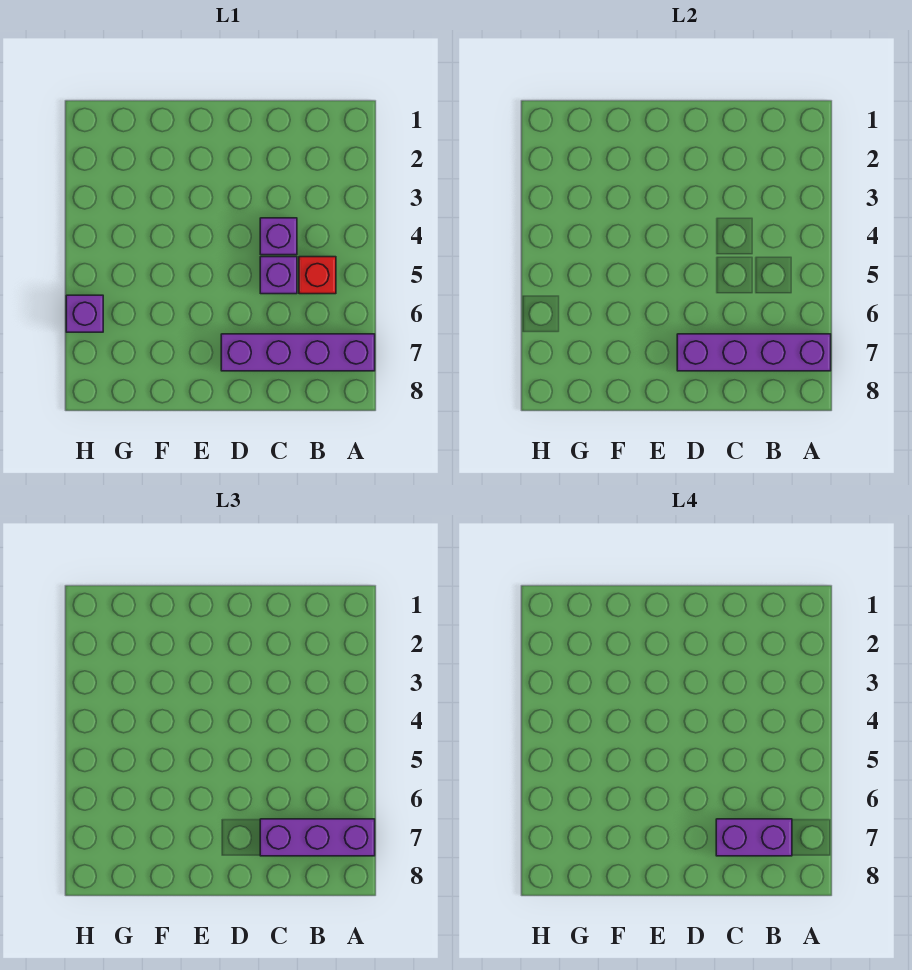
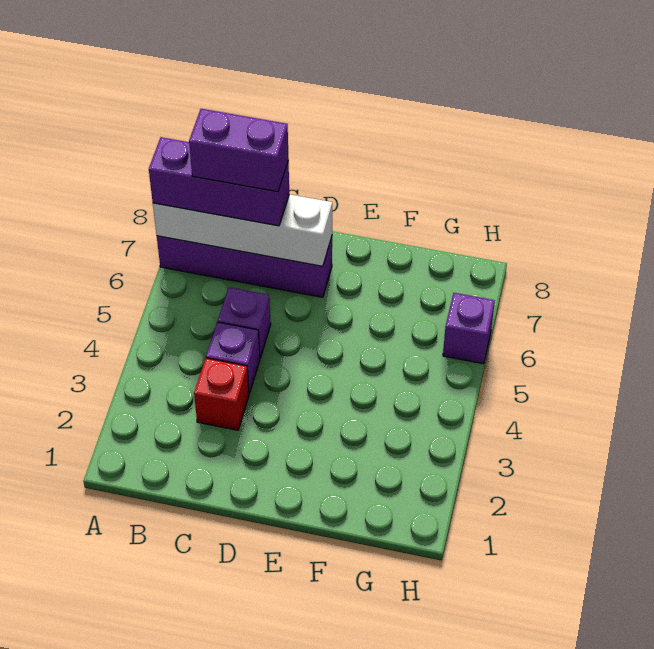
purple 1x4 brick [677,334,831,371] -> white 1x4 brick [153,194,332,266]
red 1x1 brick [299,257,336,294] -> red 1x1 brick moved to [194,358,249,430]

